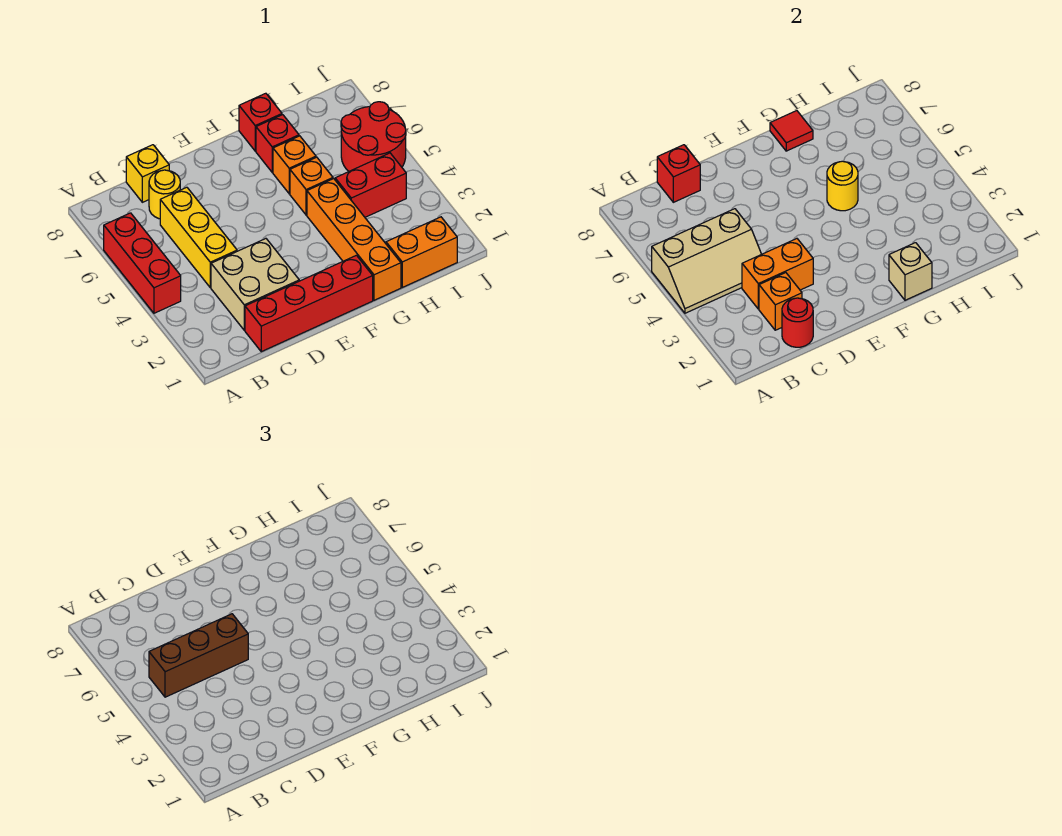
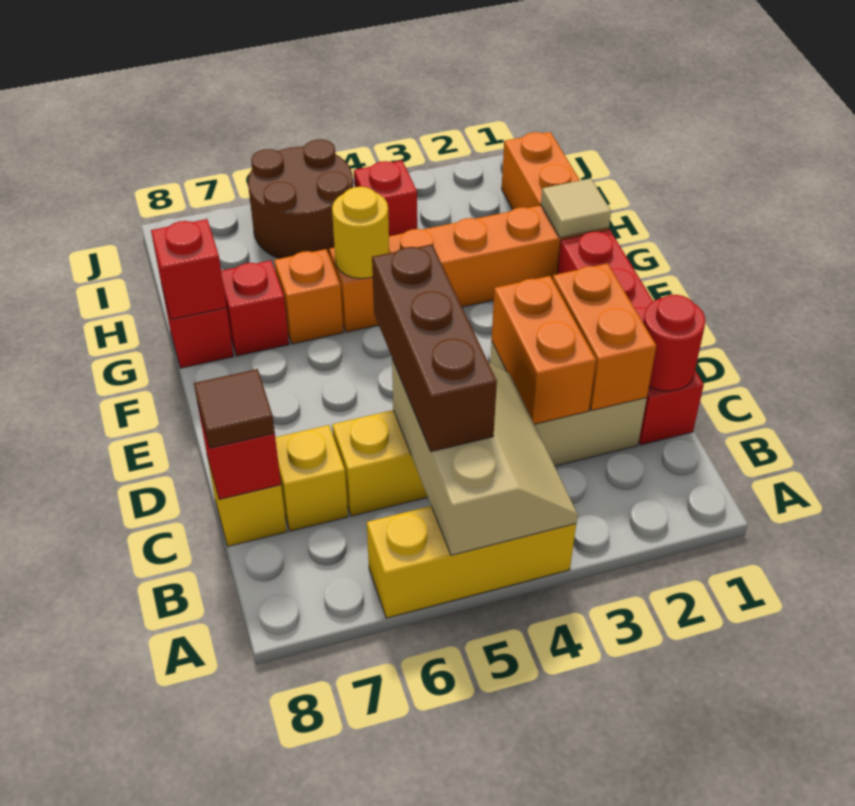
red 1x3 brick [104,213,181,313] -> yellow 1x3 brick [367,506,576,618]
orange 1x1 brick [759,273,802,330] -> orange 1x2 brick [553,263,656,410]
yellow 1x1 round brick [149,170,180,219] -> yellow 1x1 brick [275,425,348,531]
none -> brown 1x1 tile [194,369,275,448]
tan 1x1 brick [889,243,932,300] -> tan 1x1 tile [541,178,611,238]
red 1x1 tile [770,111,813,151] -> red 1x1 brick [151,219,227,319]
red 1x2 brick [335,153,406,217] -> red 1x1 brick [354,161,417,236]
red 2x2 round brick [341,102,406,171] -> brown 2x2 round brick [248,139,353,258]

